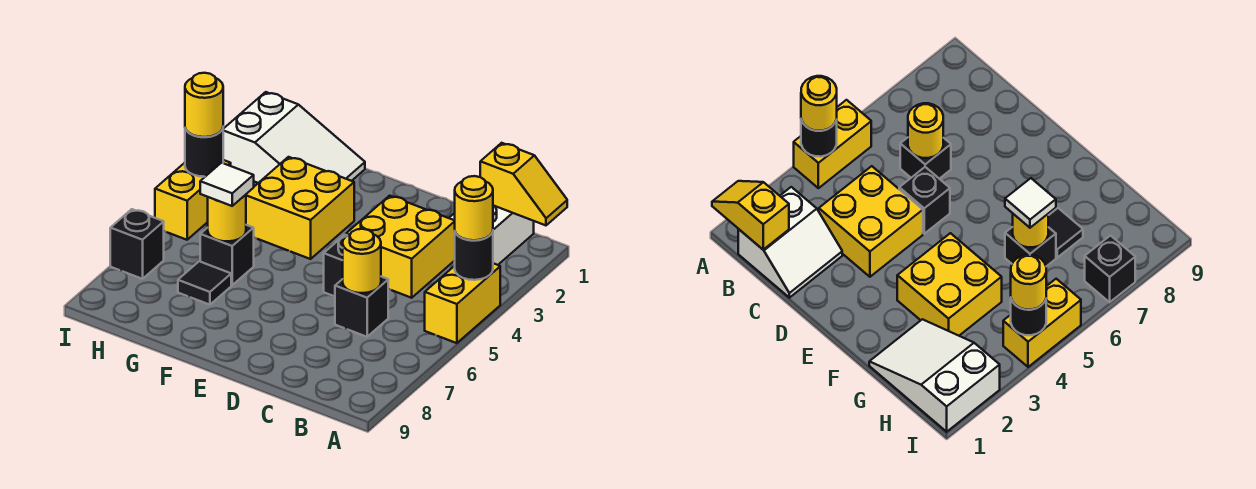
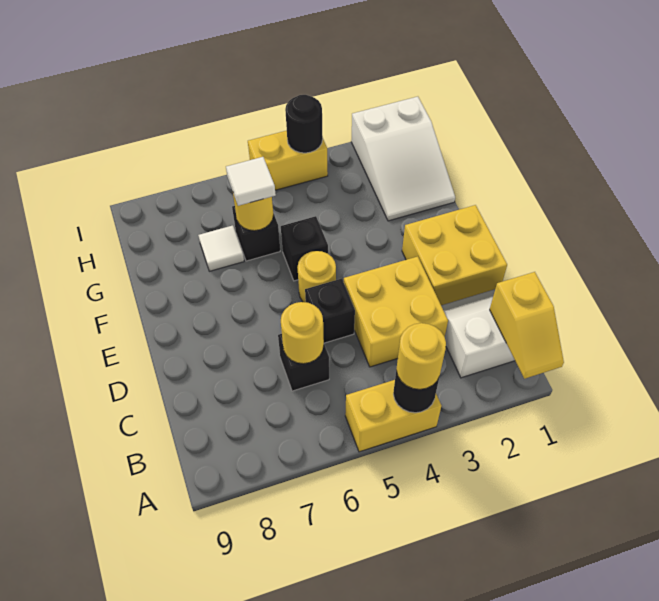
yellow 2x2 brick [246,157,354,259] -> yellow 2x2 brick moved to [402,205,507,305]
black 1x1 tile [178,261,231,305] -> white 1x1 tile [198,225,244,271]
yellow 1x1 round brick [185,73,223,137] -> yellow 1x1 round brick moved to [297,251,336,302]
black 1x1 brick [110,209,164,279] -> black 1x1 brick moved to [281,216,328,281]

